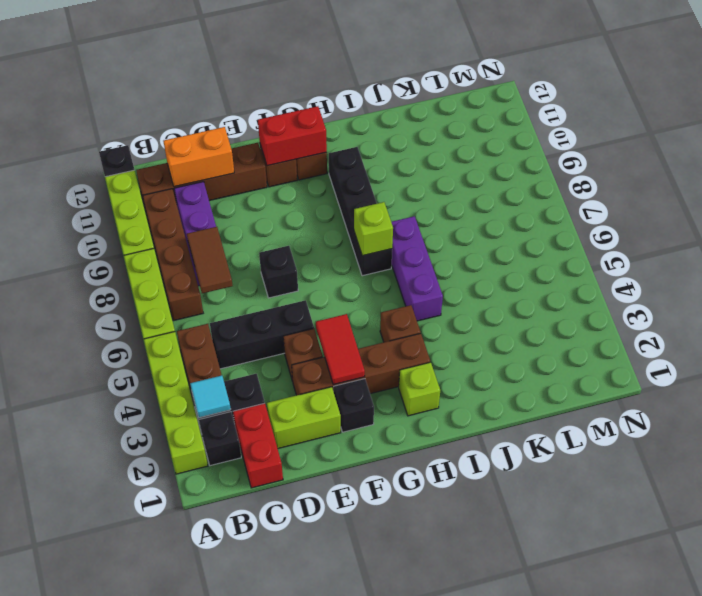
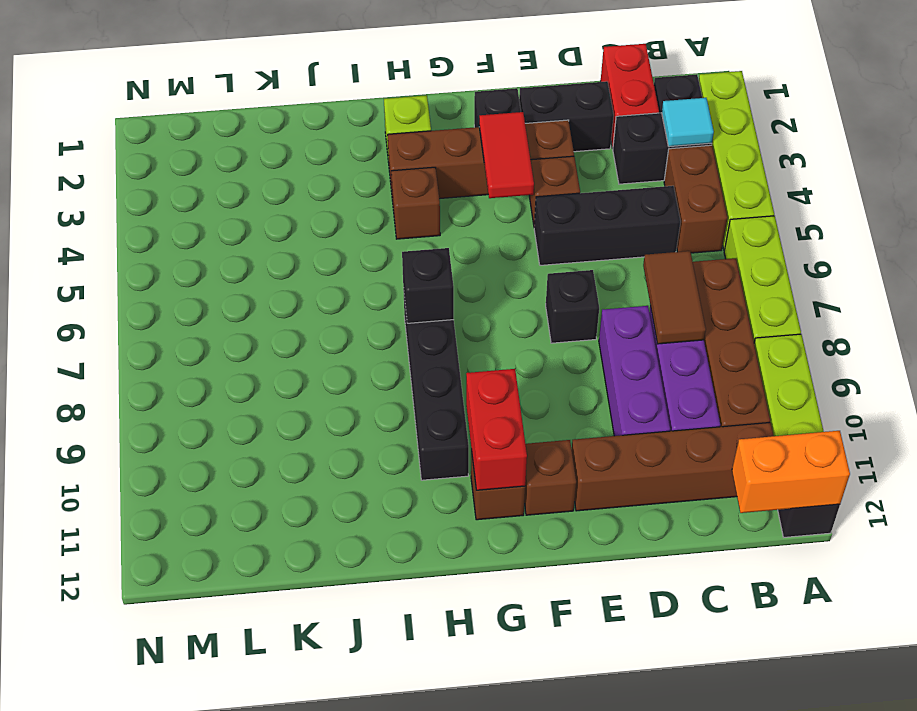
orange 1x2 brick [163,127,234,187] -> orange 1x2 brick moved to [732,431,850,513]
lime 1x2 brick [267,387,341,448] -> black 1x2 brick [519,81,614,152]
red 1x2 brick [258,106,327,166] -> red 1x2 brick turned to [466,369,527,490]
lime 1x1 brick [354,202,393,256] -> black 1x1 brick [402,248,454,323]
purple 1x3 brick [391,216,443,321] -> purple 1x3 brick moved to [599,306,670,436]

